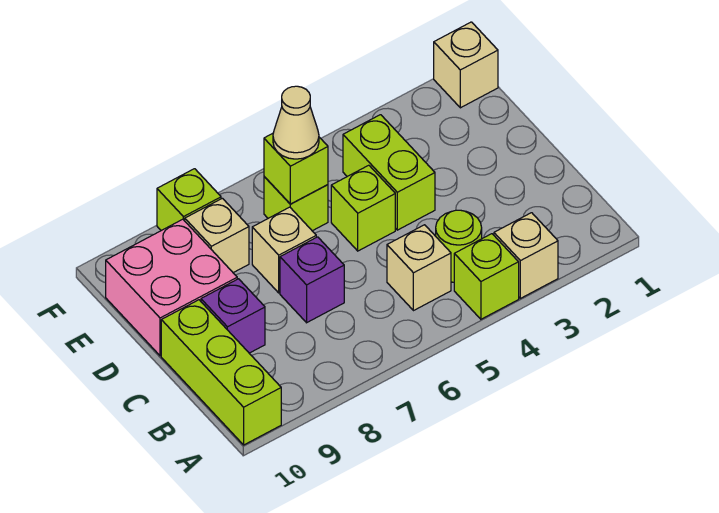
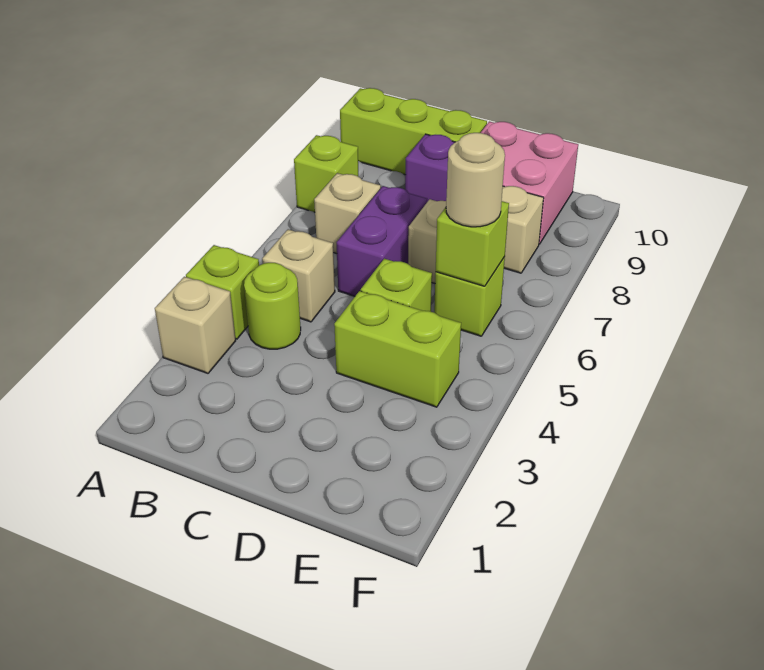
purple 1x1 brick [280,237,344,323] -> purple 1x2 brick [337,186,427,296]
tan 1x1 cone [273,86,319,159] -> tan 1x1 round brick [446,133,505,227]
tan 1x1 brick [434,22,498,108] -> tan 1x1 brick moved to [314,173,381,253]
lime 1x1 brick [157,169,221,231] -> lime 1x1 brick moved to [294,135,358,212]

